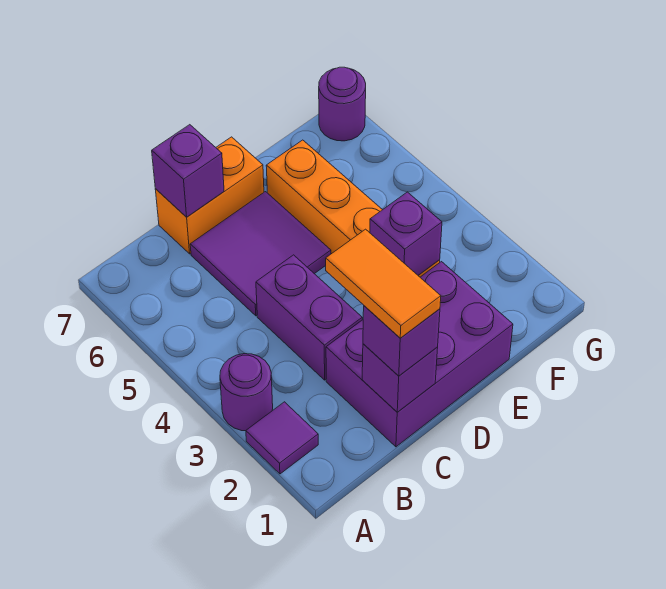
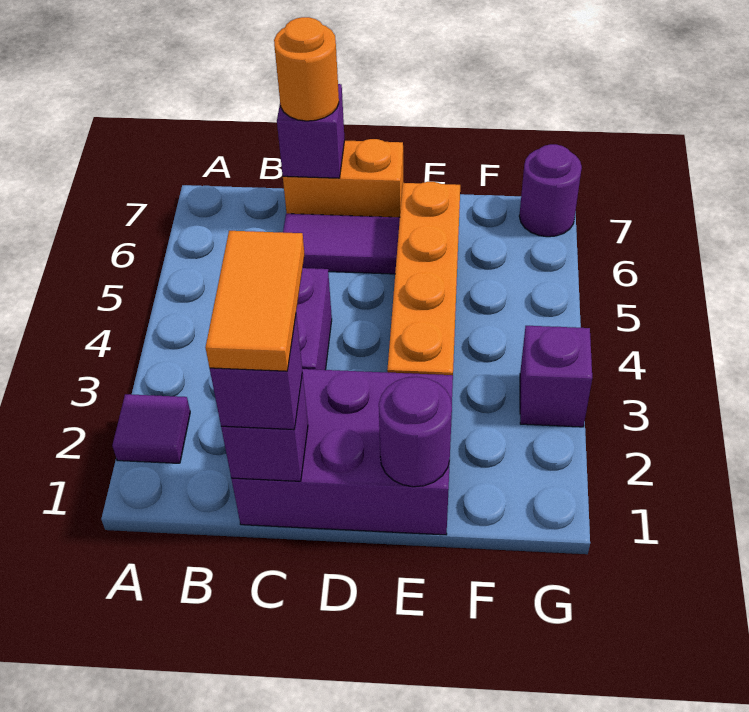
purple 1x1 round brick [220,354,273,431] -> purple 1x1 round brick moved to [379,377,452,487]
purple 2x2 tile [190,192,331,316] -> purple 1x2 tile [283,214,400,274]
none -> orange 1x1 round brick [274,17,339,121]
purple 1x1 brick [370,192,442,275] -> purple 1x1 brick moved to [520,326,592,427]

